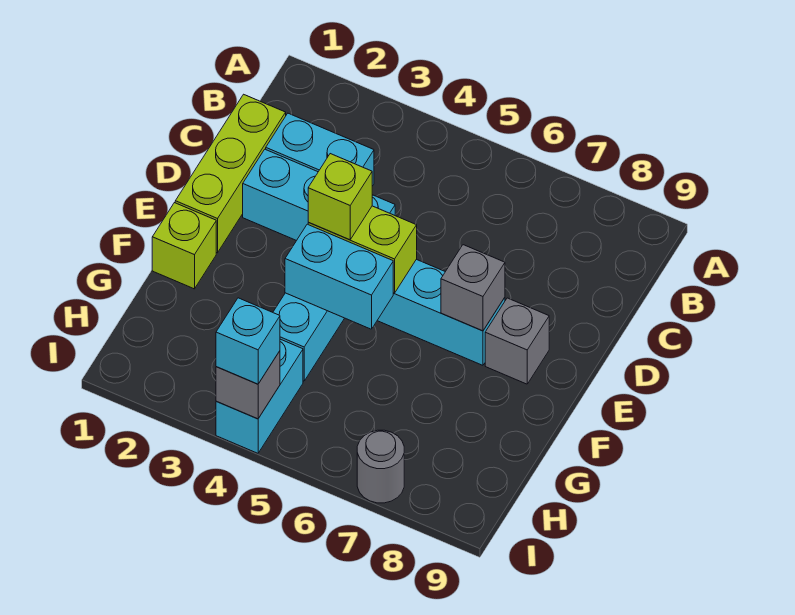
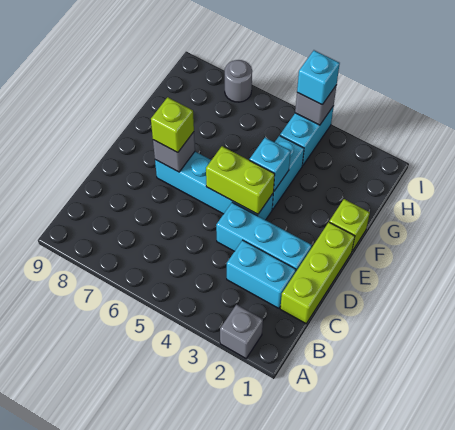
lime 1x1 brick [308,154,372,240] -> lime 1x1 brick moved to [151,97,194,153]
grey 1x1 brick [485,298,549,384] -> grey 1x1 brick moved to [220,305,263,358]
cyan 1x2 brick [285,224,393,329] -> cyan 1x1 brick [249,137,291,191]

